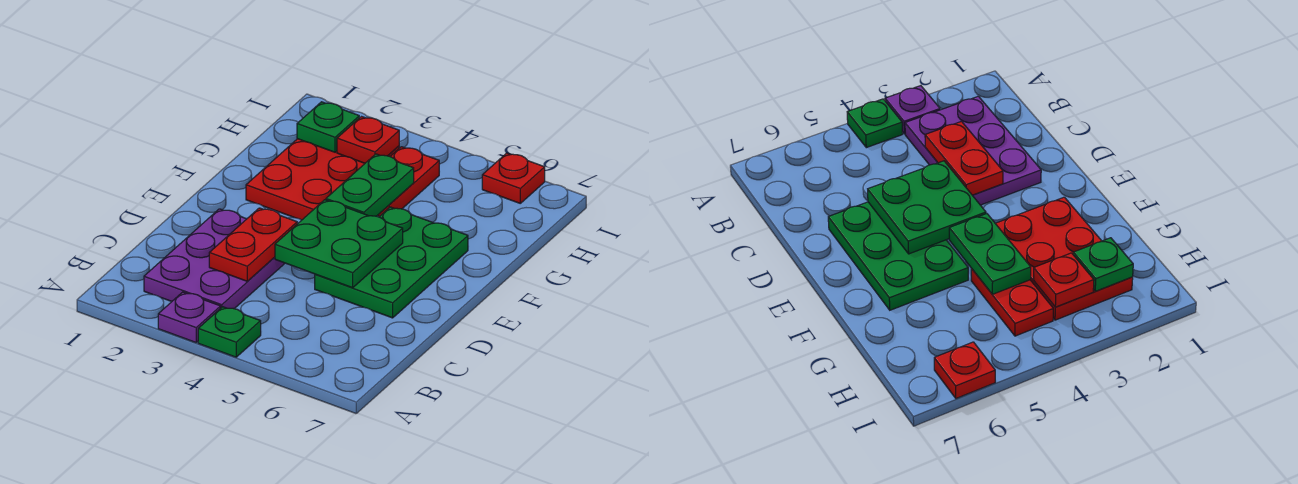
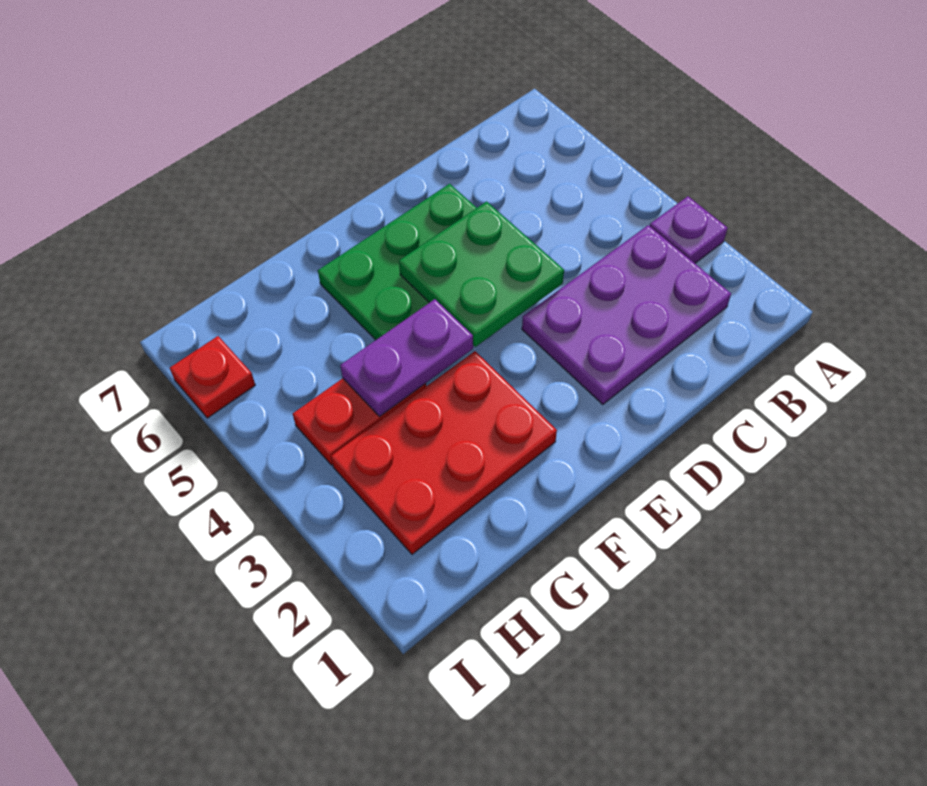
green 1x1 plate [198,307,261,357] -> none
red 1x2 plate [209,208,297,281] -> none
green 1x2 plate [326,154,414,216] -> purple 1x2 plate [340,299,473,417]
green 1x1 plate [297,102,359,152] -> none
red 1x1 plate [337,117,399,163] -> none

